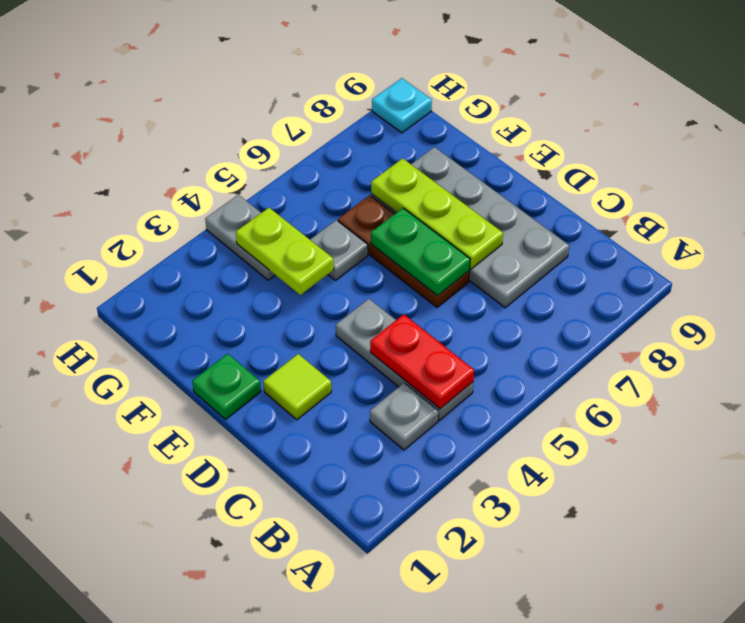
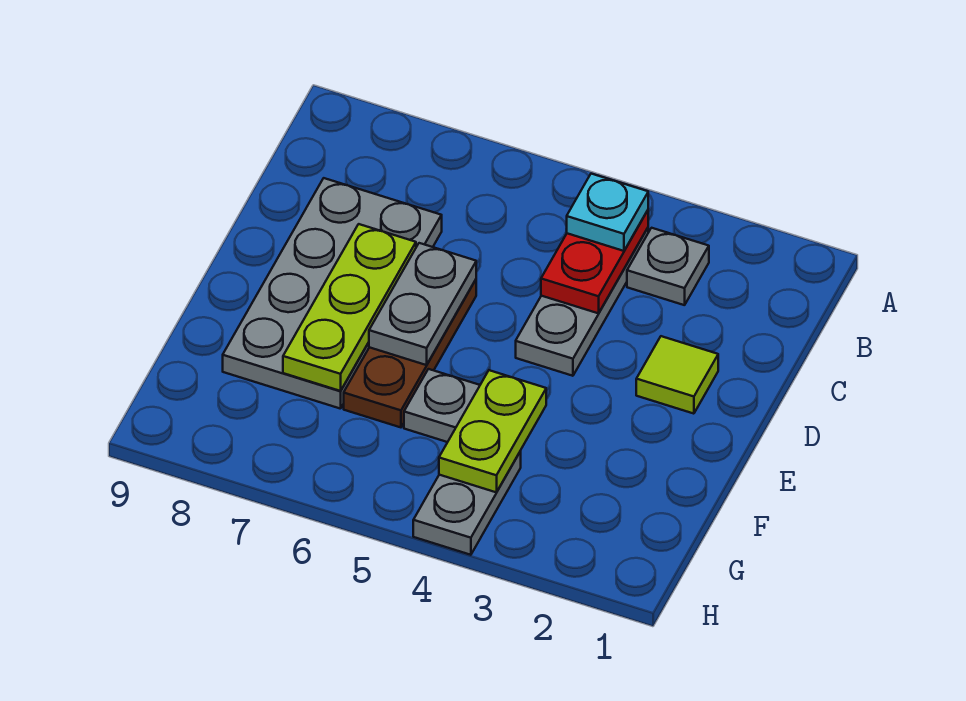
green 1x2 plate [371,208,470,296] -> grey 1x2 plate [369,243,476,365]
green 1x1 plate [192,354,261,420] -> none
cyan 1x1 plate [372,78,432,133] -> cyan 1x1 plate moved to [567,174,648,251]

